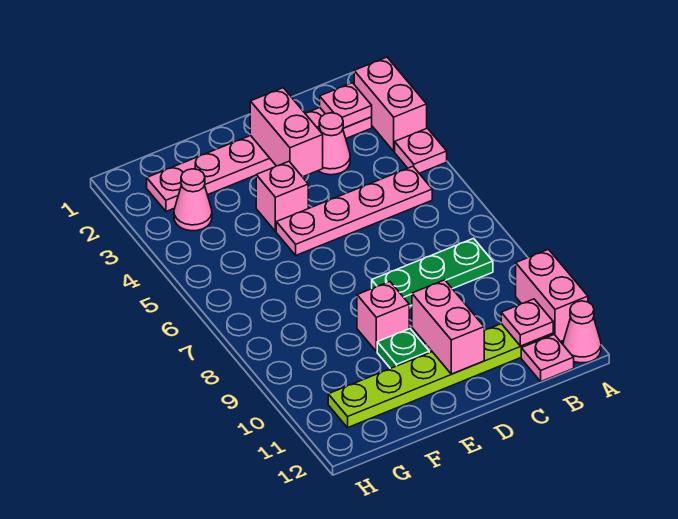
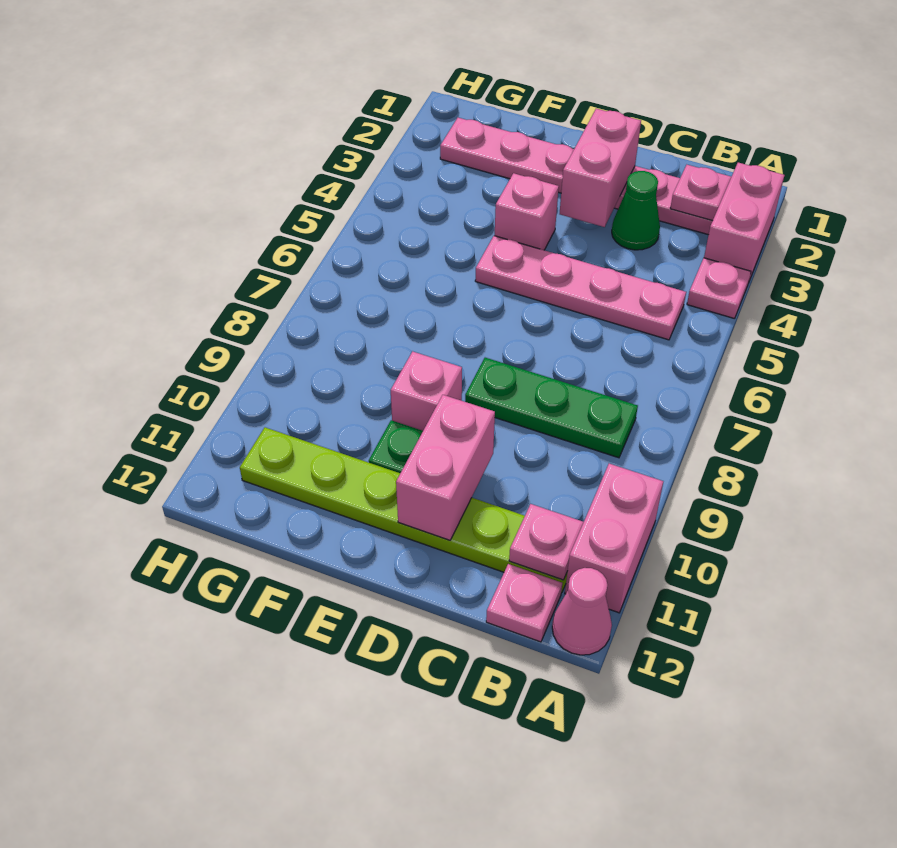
pink 1x1 cone [318,113,350,175] -> green 1x1 cone [612,171,660,250]
pink 1x1 cone [174,169,212,231] -> none

